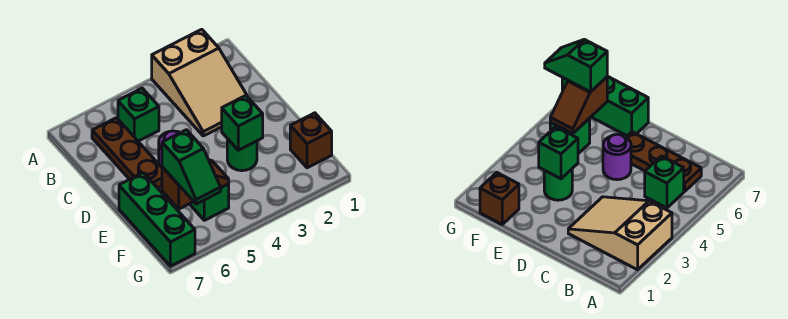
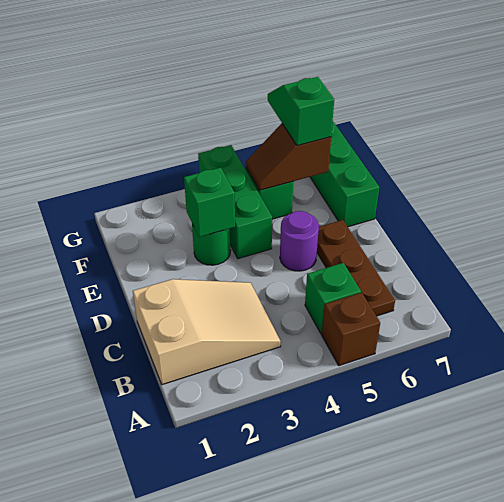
tan 2x3 slope [152,29,248,136] -> tan 2x3 slope turned to [133,279,281,385]
none -> green 1x3 brick [198,145,272,259]
brown 1x1 brick [290,113,332,168] -> brown 1x1 brick moved to [322,293,380,366]

